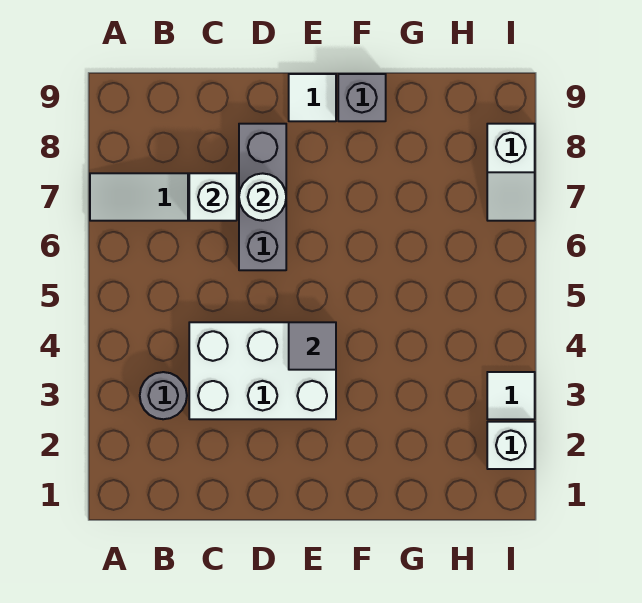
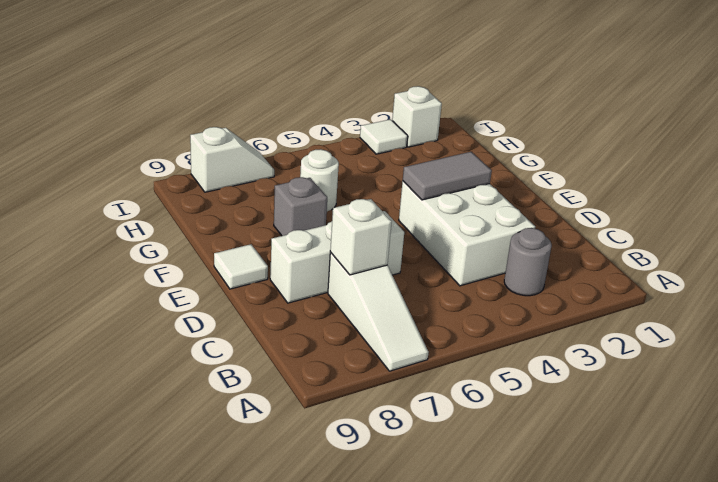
grey 1x3 brick [239,124,286,270] -> white 1x3 brick [270,211,404,303]
white 1x1 round brick [239,173,286,221] -> white 1x1 round brick moved to [300,149,339,211]
grey 1x1 tile [289,322,336,370] -> grey 1x2 tile [403,152,492,200]
grey 1x1 brick [338,74,386,121] -> grey 1x1 brick moved to [274,177,327,236]

